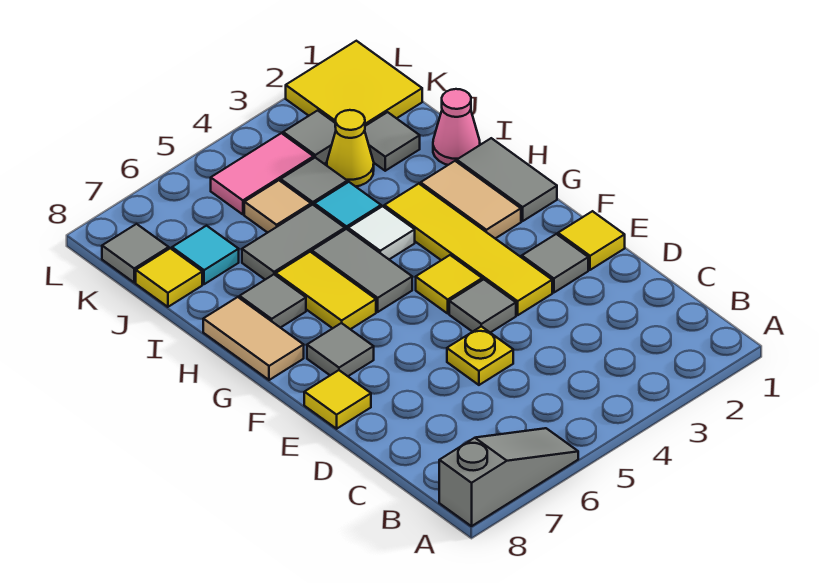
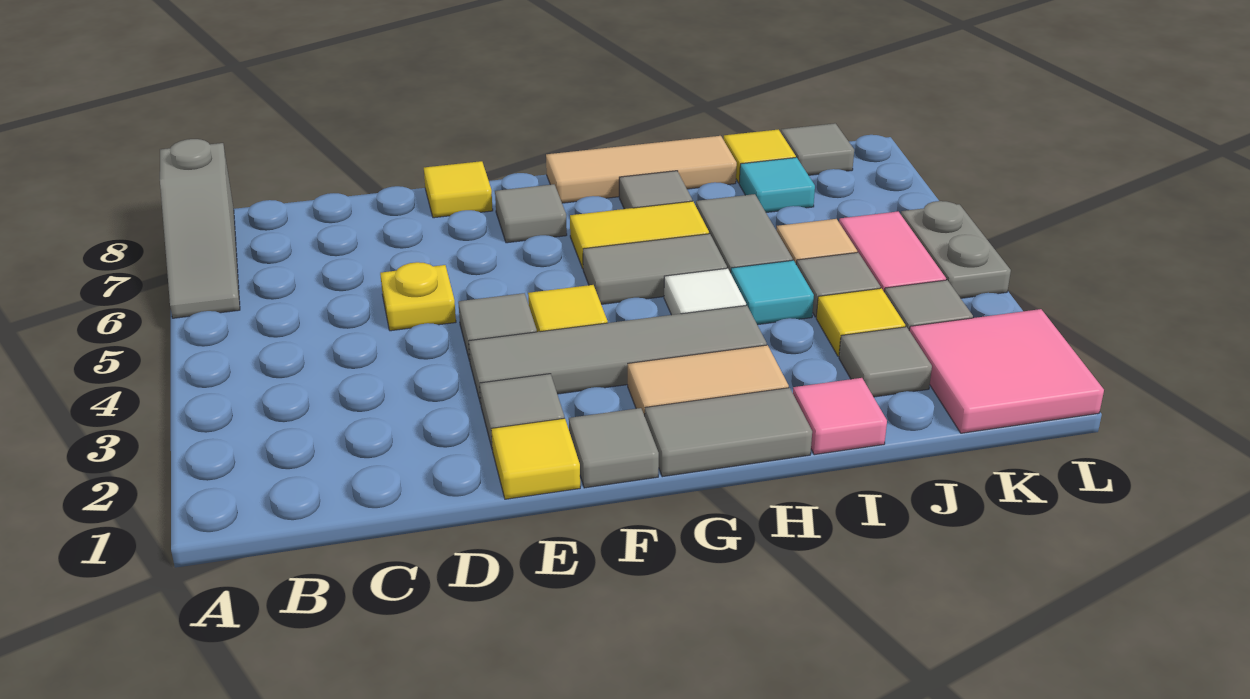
yellow 1x4 tile [384,184,552,315] -> grey 1x4 tile [469,305,767,404]
none -> grey 1x1 tile [569,408,659,488]
tan 1x2 tile [203,297,304,380] -> tan 1x3 tile [546,136,737,203]
pink 1x1 cone [433,89,480,165] -> pink 1x1 tile [793,378,887,455]
yellow 1x1 cone [327,110,374,187] -> yellow 1x1 tile [816,288,905,356]
yellow 2x2 tile [286,41,422,126] -> pink 2x2 tile [909,309,1104,433]
none -> grey 1x2 plate [901,201,1011,298]

